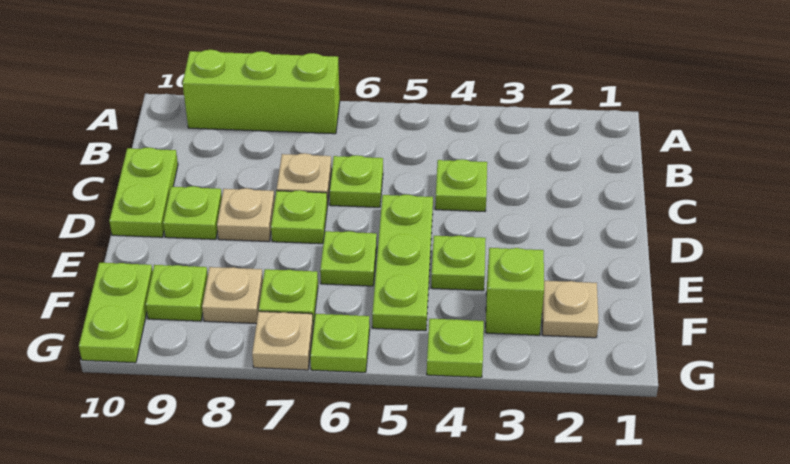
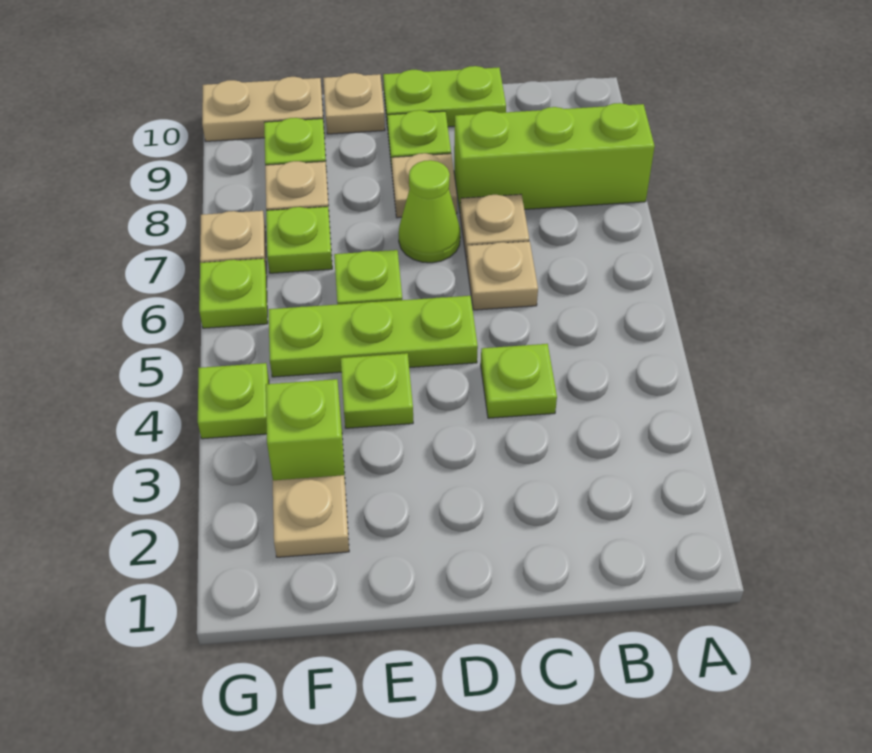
lime 1x3 brick [183,50,340,134] -> lime 1x3 brick turned to [454,103,655,210]
lime 1x1 plate [329,155,383,207] -> tan 1x1 plate [467,241,538,310]
lime 1x1 plate [271,190,327,244] -> lime 1x1 cone [399,160,460,263]
none -> tan 1x1 plate [323,73,385,134]
lime 1x2 plate [79,263,153,363] -> tan 1x2 plate [202,77,324,141]

